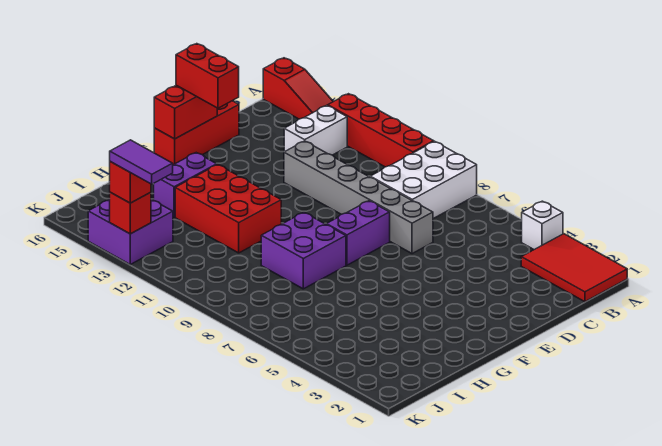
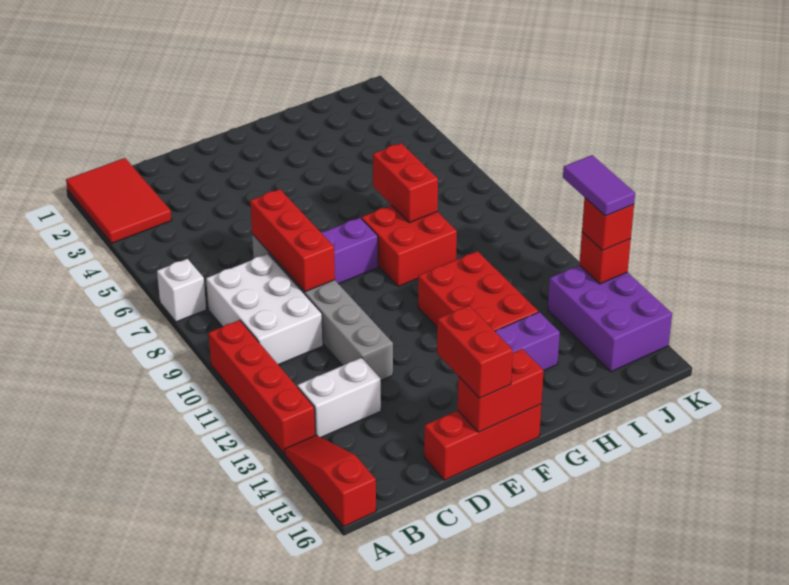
white 1x1 brick [522,201,563,250] -> white 1x1 brick moved to [157,259,206,322]
white 2x3 brick [370,141,477,219] -> white 2x3 brick turned to [206,254,323,365]
none -> red 1x3 brick [250,189,335,292]
purple 2x2 brick [261,212,346,289] -> red 2x2 brick [362,205,457,287]
none -> red 1x2 brick [373,143,438,223]
purple 2x2 brick [88,199,173,264] -> purple 2x3 brick [548,265,672,372]

